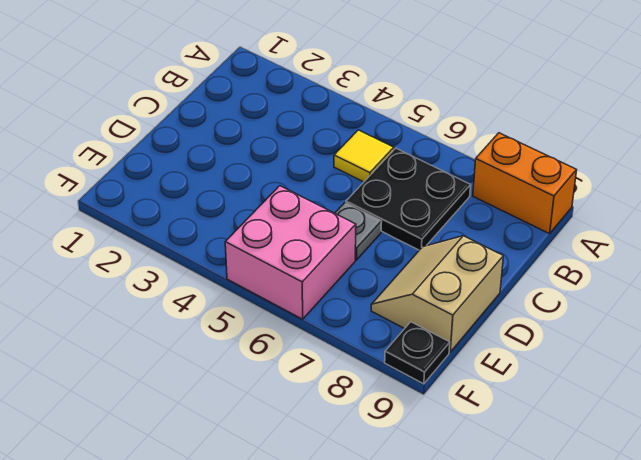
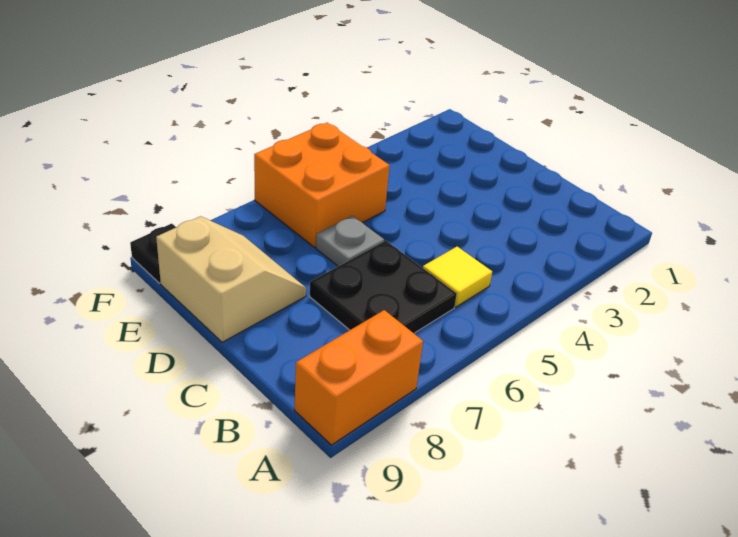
pink 2x2 brick [225,186,356,319] -> orange 2x2 brick [254,123,390,247]

